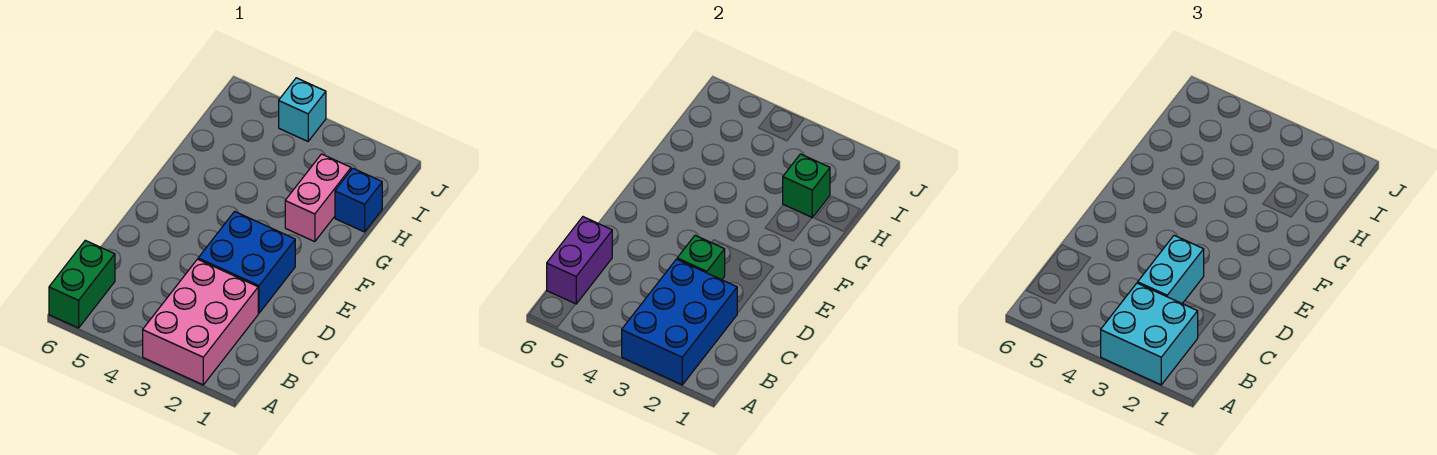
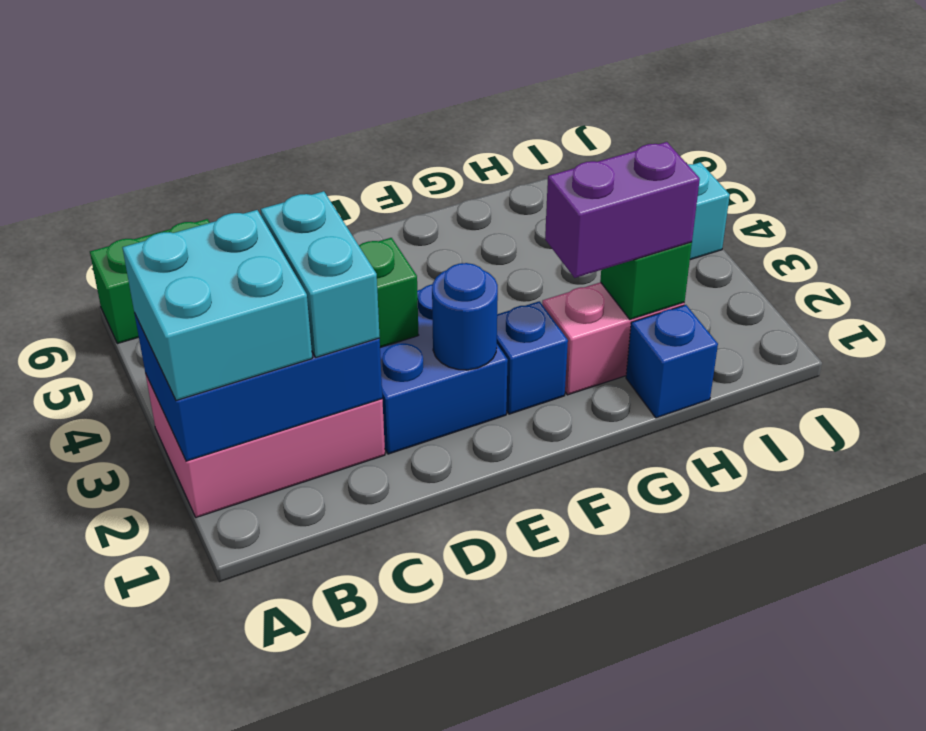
purple 1x2 brick [547,217,612,304] -> purple 1x2 brick moved to [545,142,700,278]
cyan 1x2 brick [1138,235,1204,303] -> cyan 1x2 brick turned to [261,191,380,357]
none -> blue 1x1 round brick [432,263,498,370]
none -> blue 1x1 brick [497,301,568,414]

